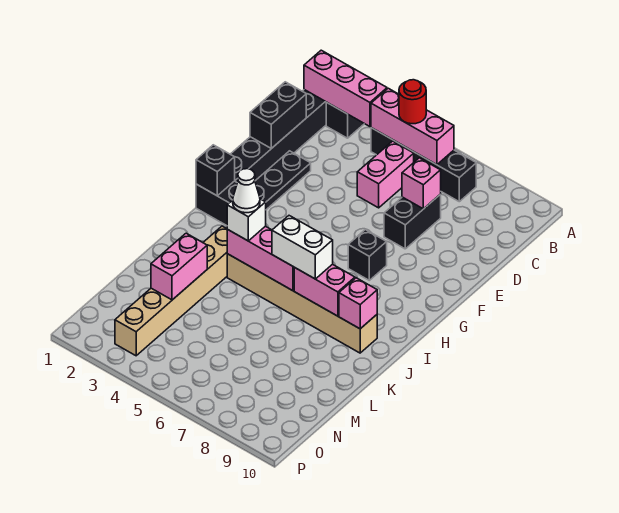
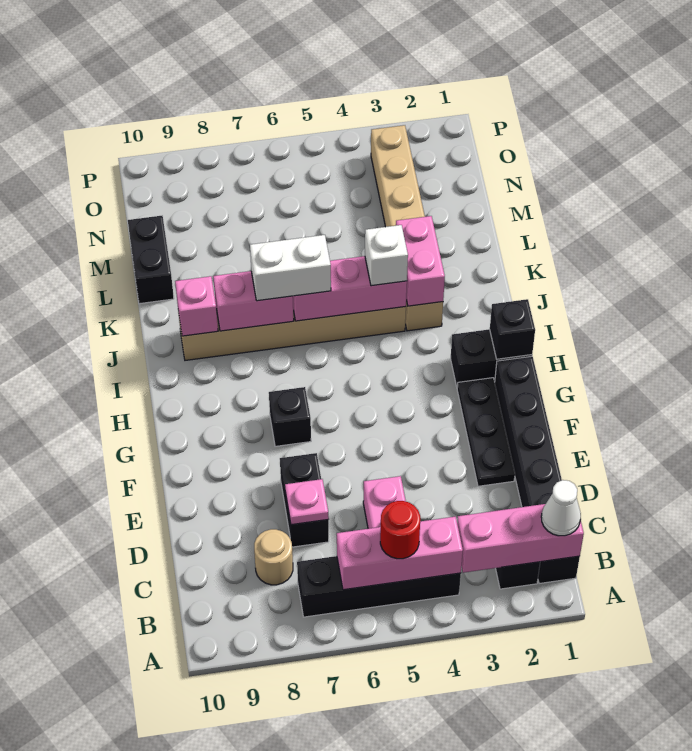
none -> tan 1x1 round brick [254,529,293,585]
black 1x2 brick [250,82,306,149] -> black 1x2 brick moved to [128,216,174,304]
pink 1x1 brick [402,158,441,209] -> pink 1x1 plate [285,479,329,525]
white 1x1 cone [233,169,260,213] -> white 1x1 cone moved to [541,480,581,536]
pink 1x2 brick [151,233,207,300] -> pink 1x2 brick moved to [396,216,445,306]

